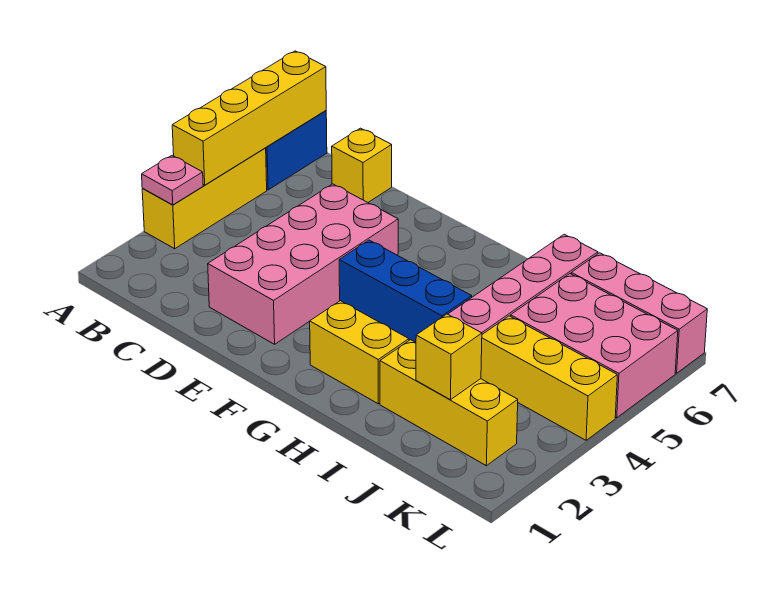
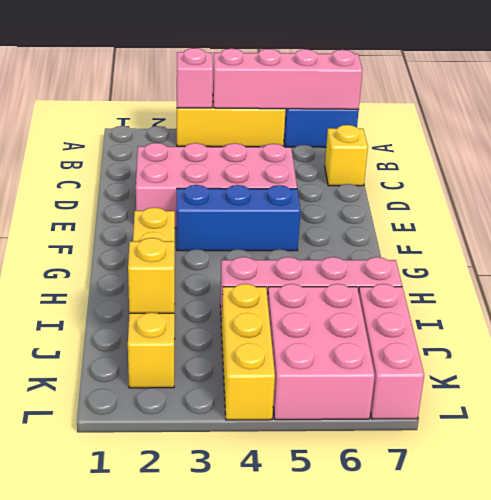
pink 1x1 plate [142,155,203,205] -> pink 1x1 brick [177,48,213,108]
yellow 1x4 brick [172,51,326,185] -> pink 1x4 brick [213,49,363,109]
blue 1x3 brick [339,240,472,342] -> blue 1x3 brick turned to [177,185,301,251]

